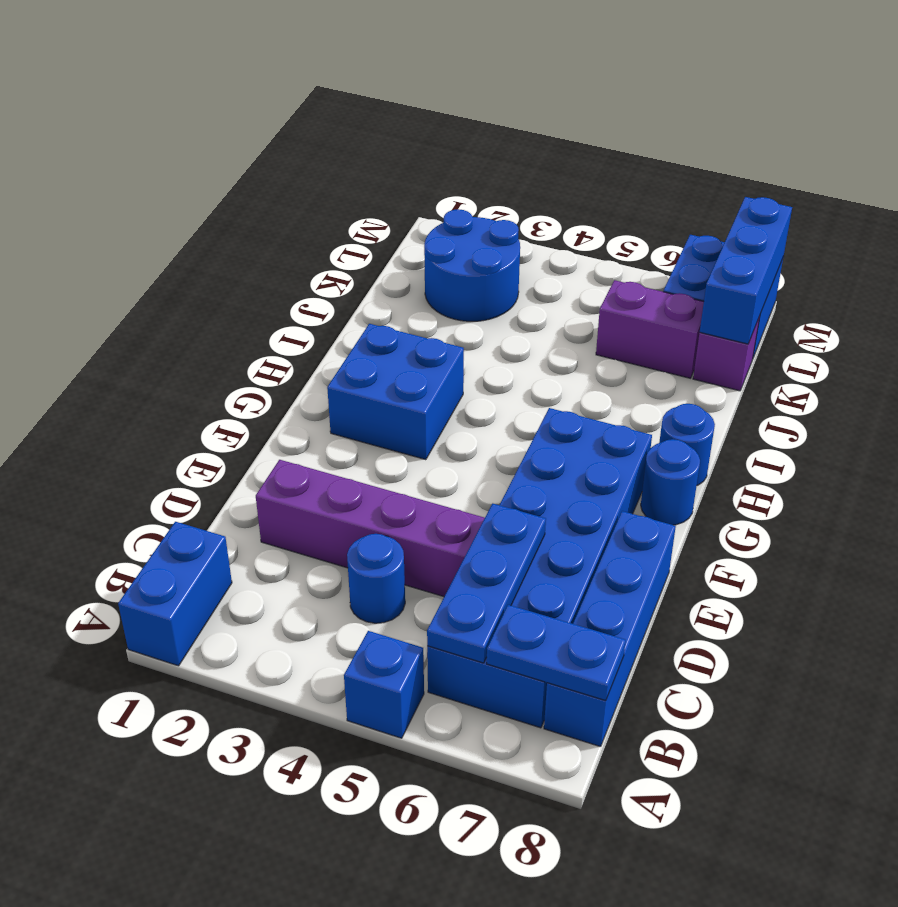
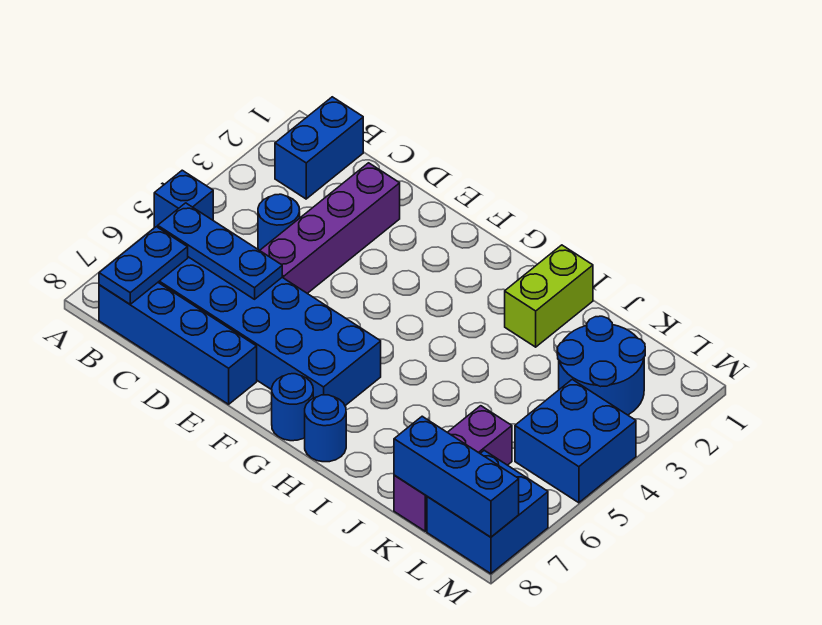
blue 1x2 brick [118,522,232,666] -> blue 1x2 brick turned to [275,97,363,199]
blue 2x2 brick [327,324,464,460] -> blue 2x2 brick moved to [515,380,636,503]
none -> lime 1x2 brick [505,245,593,347]

